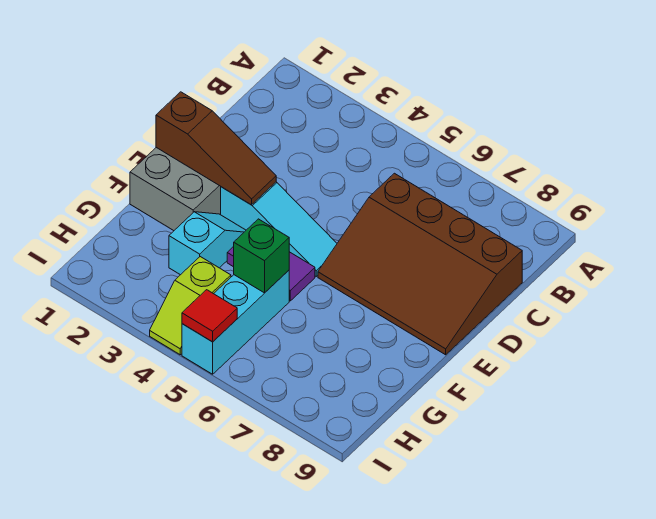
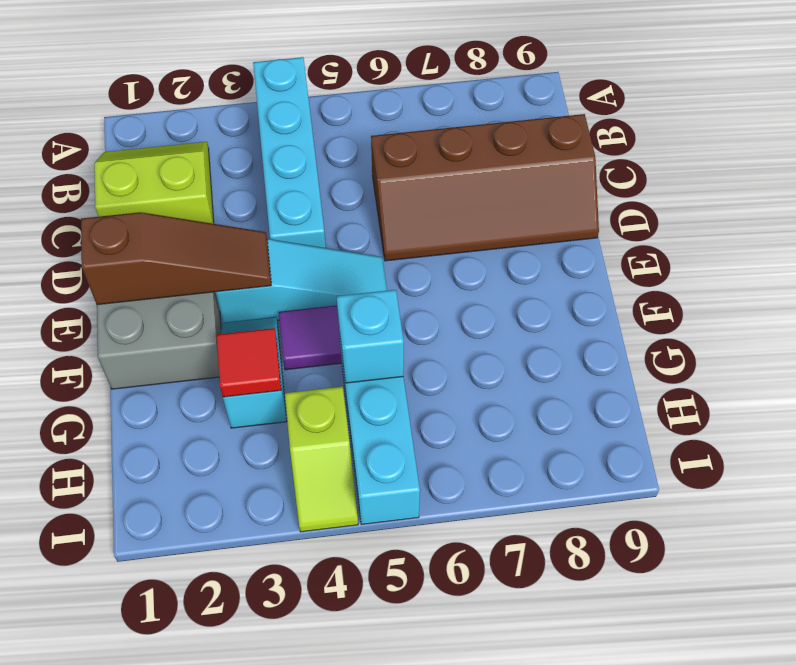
none -> cyan 1x4 brick [253,57,326,248]
none -> lime 2x2 slope [94,142,214,224]
brown 3x4 slope [318,173,522,355] -> brown 2x4 slope [371,114,599,261]
green 1x1 brick [234,219,289,293] -> cyan 1x1 brick [336,290,404,383]
red 1x1 tile [182,290,237,342] -> red 1x1 tile moved to [216,328,281,397]

